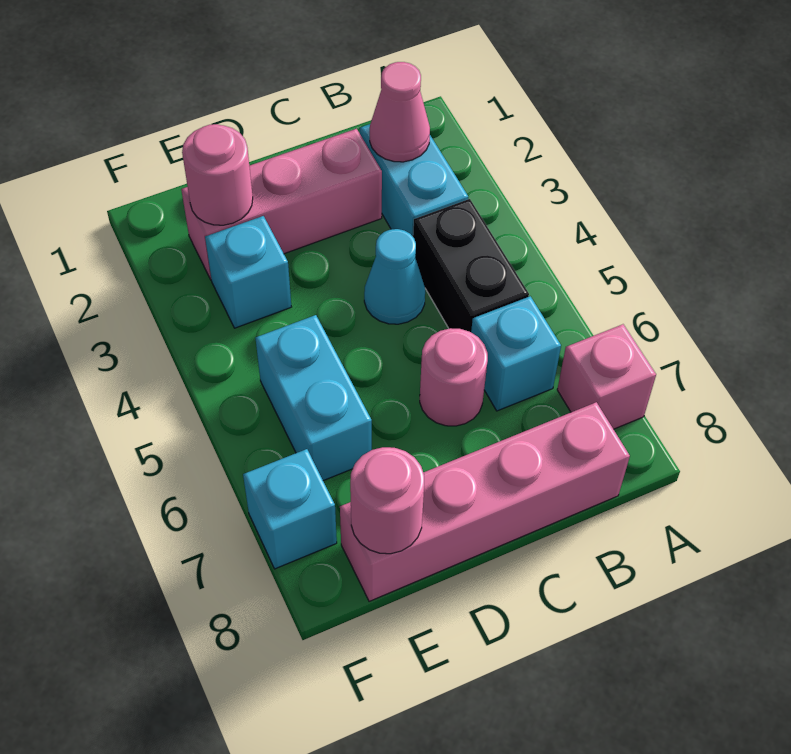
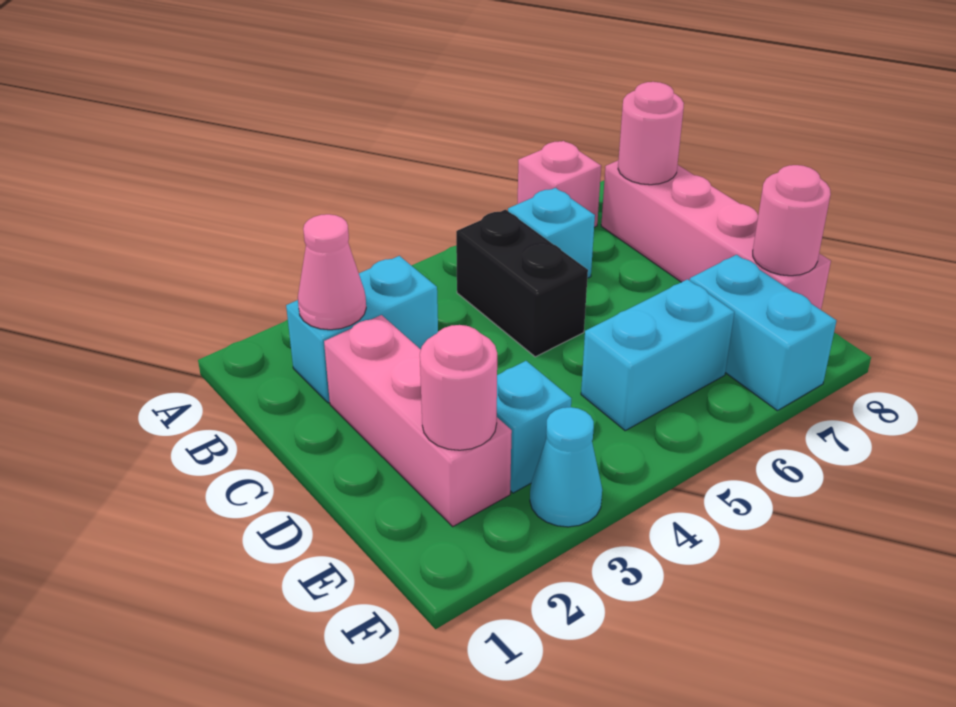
black 1x2 brick [413,199,529,332] -> black 1x2 brick turned to [456,210,588,357]
cyan 1x1 cone [364,229,425,324] -> cyan 1x1 cone moved to [530,407,602,527]
pink 1x1 round brick [420,328,488,426] -> pink 1x1 round brick moved to [618,82,684,185]
cyan 1x1 brick [243,449,337,569] -> cyan 1x2 brick [690,255,836,411]

